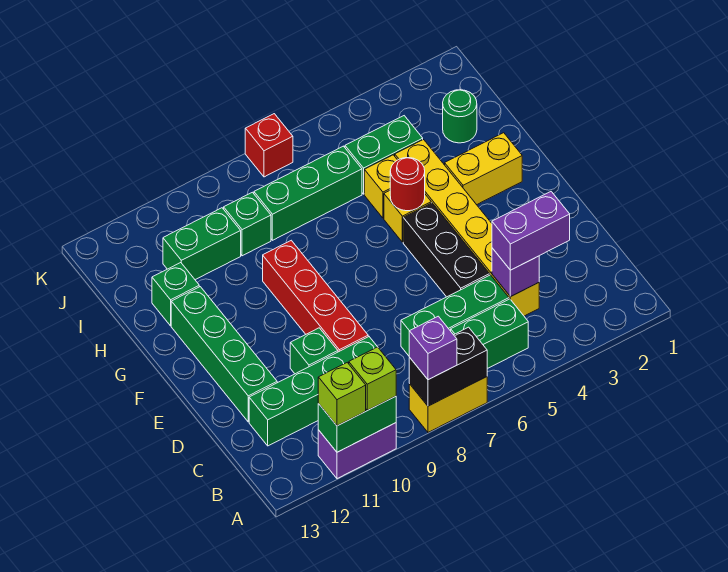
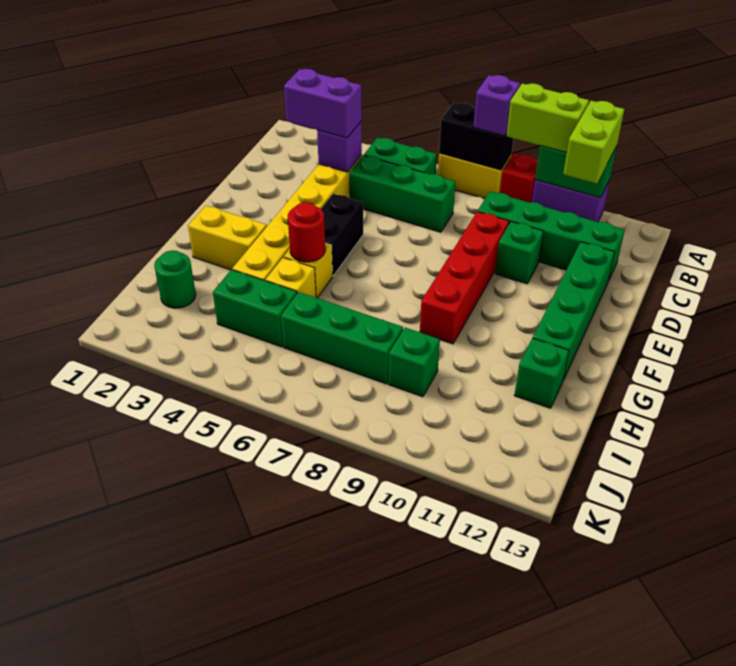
lime 1x1 brick [349,347,396,410] -> lime 1x2 brick [506,83,589,153]
lime 1x1 brick [318,363,366,426] -> lime 1x2 brick [563,101,624,184]
black 1x3 brick [403,203,490,297] -> black 1x2 brick [321,194,363,276]
green 1x2 brick [163,208,241,280] -> none
red 1x1 brick [245,114,293,177] -> red 1x1 brick moved to [500,153,538,203]

